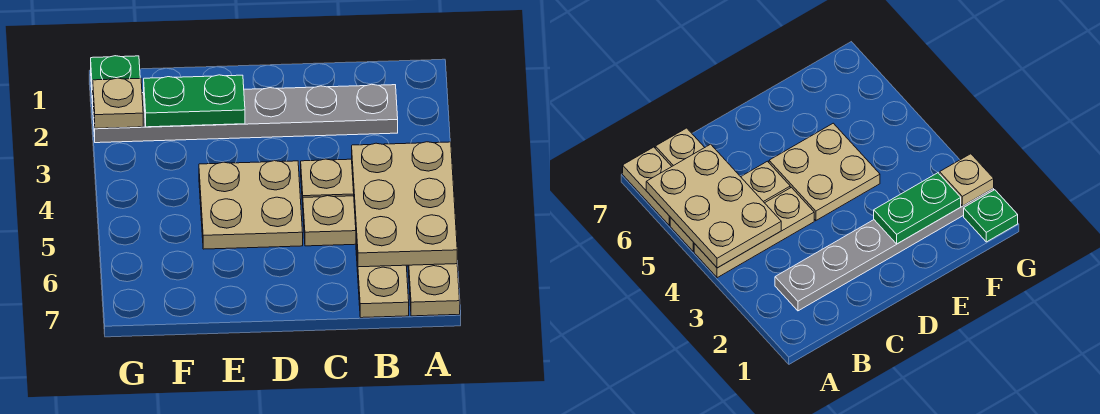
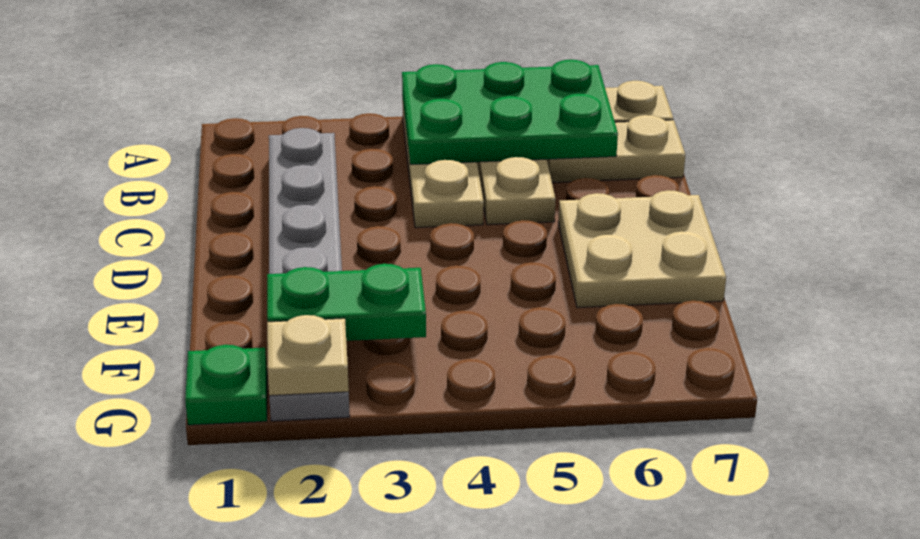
tan 2x3 plate [352,142,457,267] -> green 2x3 plate [402,60,618,165]
tan 2x2 plate [199,161,303,249] -> tan 2x2 plate moved to [558,190,726,308]
green 1x2 plate [144,75,245,127] -> green 1x2 plate turned to [267,264,426,341]

